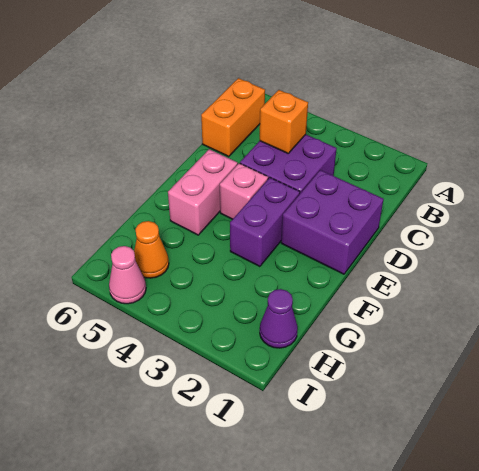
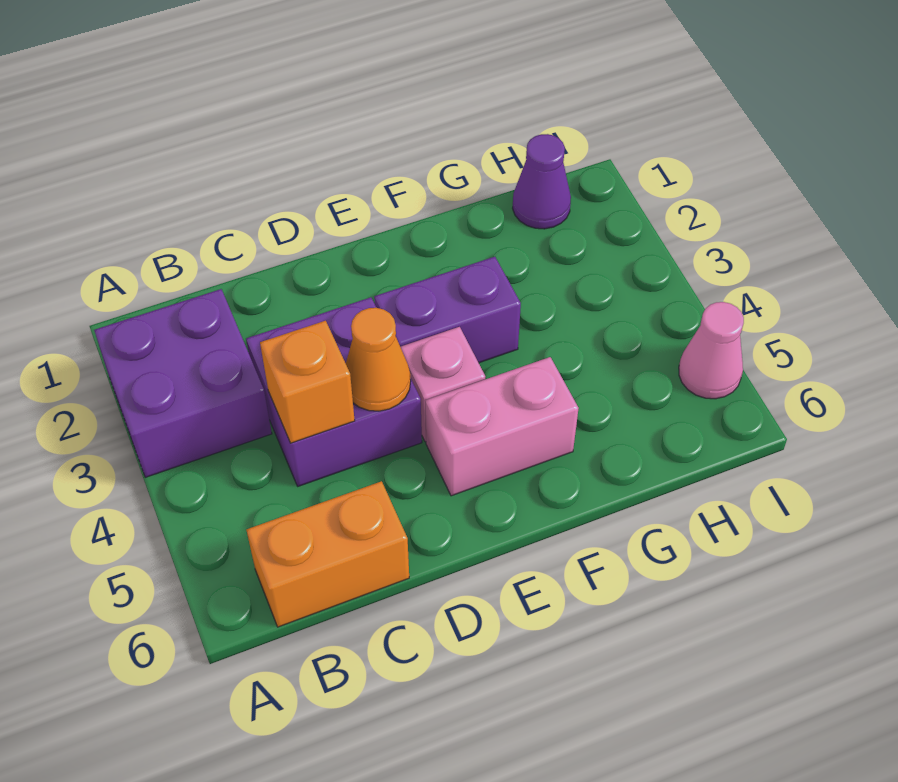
purple 2x2 brick [281,170,384,274] -> purple 2x2 brick moved to [94,289,272,477]
orange 1x1 cone [134,221,169,278] -> orange 1x1 cone moved to [346,308,411,411]

